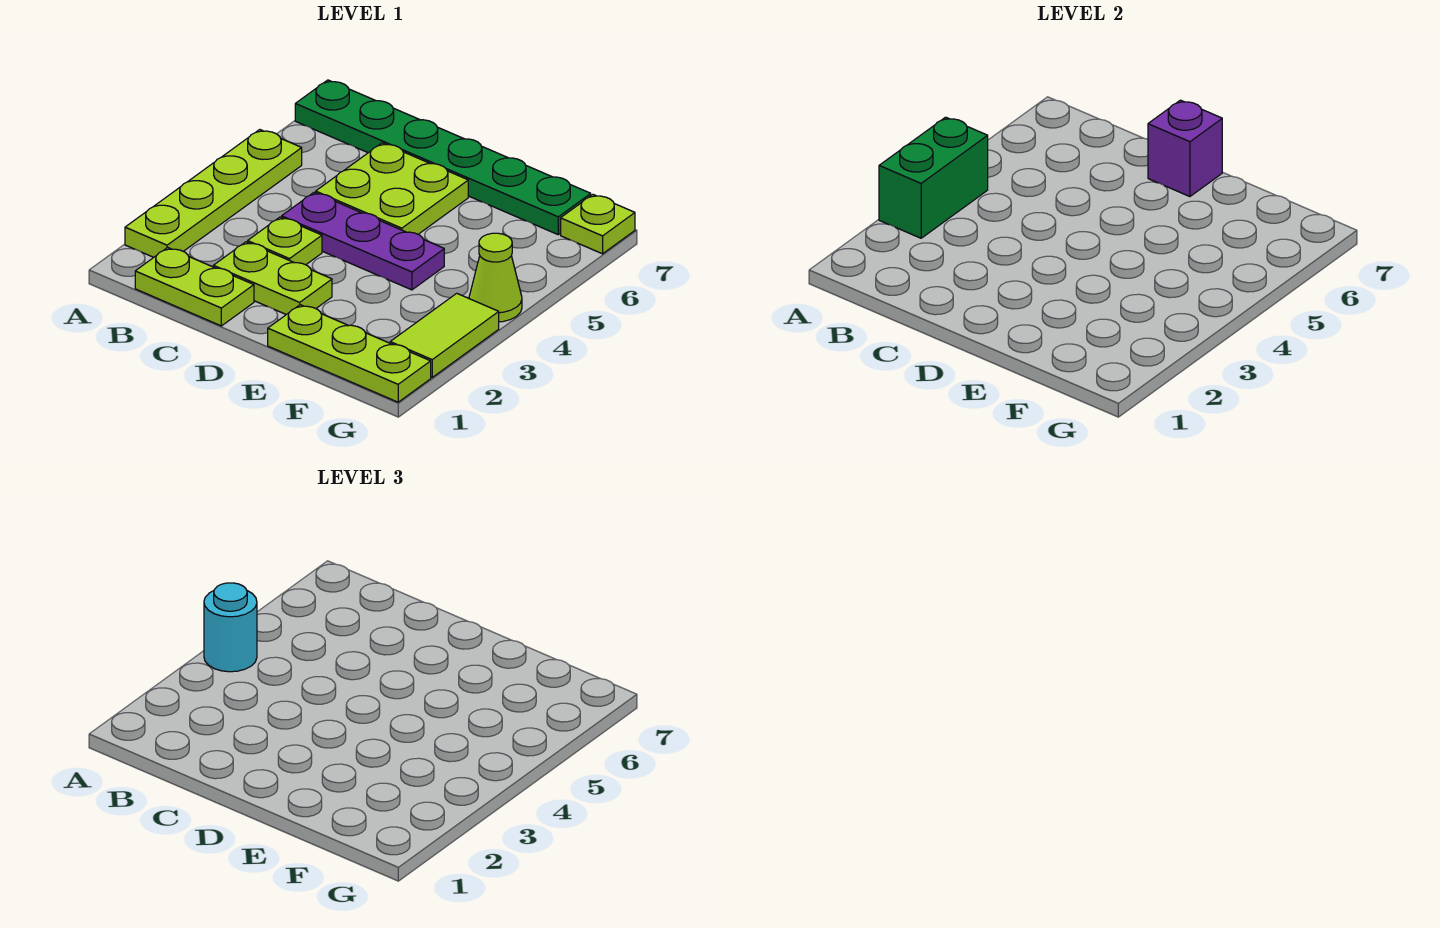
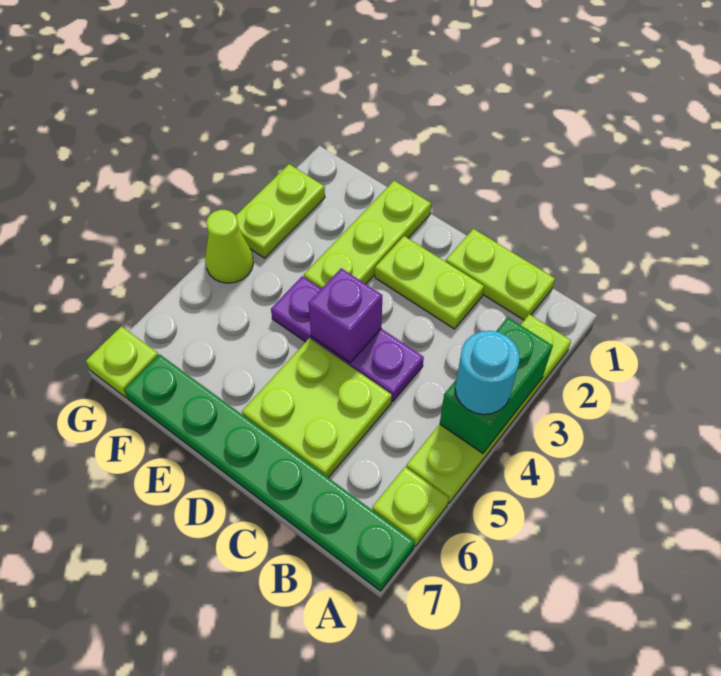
lime 1x1 plate [248,217,322,265] -> lime 1x1 plate moved to [372,467,449,546]
purple 1x1 brick [1148,100,1222,197] -> purple 1x1 brick moved to [308,268,382,363]
lime 1x3 plate [268,305,431,402] -> lime 1x3 plate turned to [304,181,431,289]
lime 1x2 tile [390,293,499,377] -> lime 1x2 plate [236,164,325,258]

